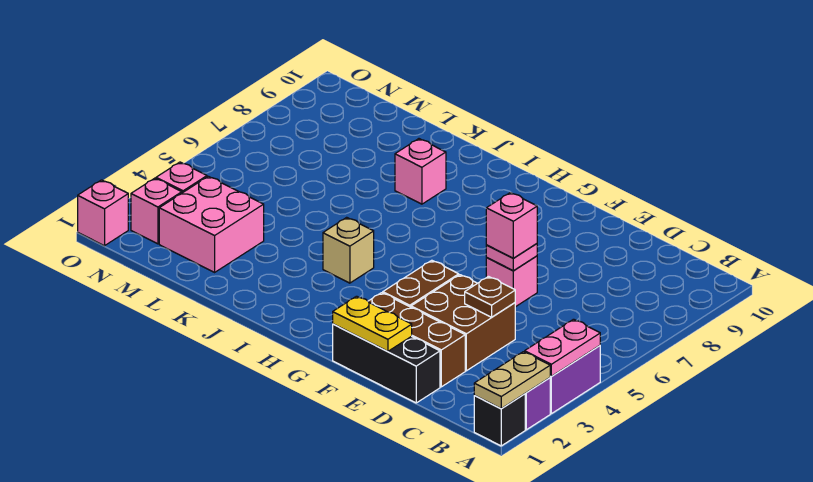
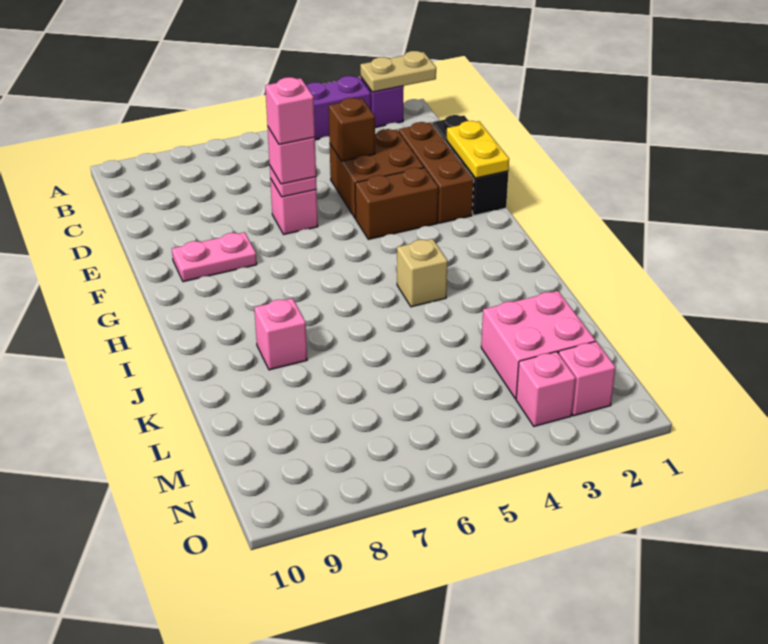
black 1x1 brick [474,394,525,446] -> none
pink 1x2 plate [525,319,600,376] -> pink 1x2 plate moved to [172,232,257,282]
brown 1x1 plate [465,277,515,317] -> brown 1x1 brick [329,98,375,161]
pink 1x1 brick [78,180,128,246] -> pink 1x1 brick moved to [265,77,315,144]

